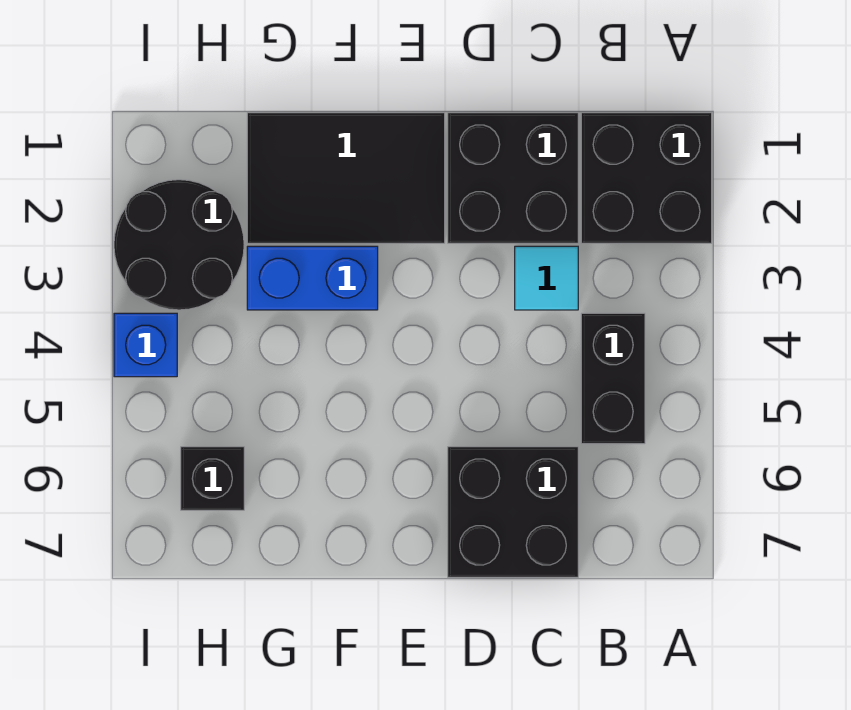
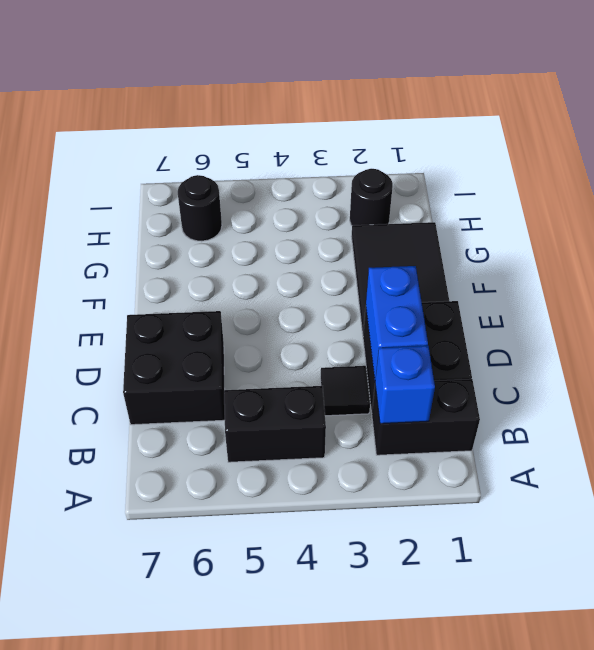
black 2x2 brick [581,113,712,243] -> black 1x2 brick [372,379,480,455]
cyan 1x1 tile [515,246,578,310] -> black 1x1 tile [321,366,370,416]
blue 1x2 brick [247,246,378,310] -> blue 1x2 brick moved to [366,266,428,379]
black 2x2 round brick [114,180,244,310] -> black 1x1 round brick [350,169,393,226]
black 1x1 brick [181,447,244,510] -> black 1x1 round brick [178,175,222,241]
blue 1x1 brick [114,313,177,377] -> blue 1x1 brick moved to [375,346,435,424]

